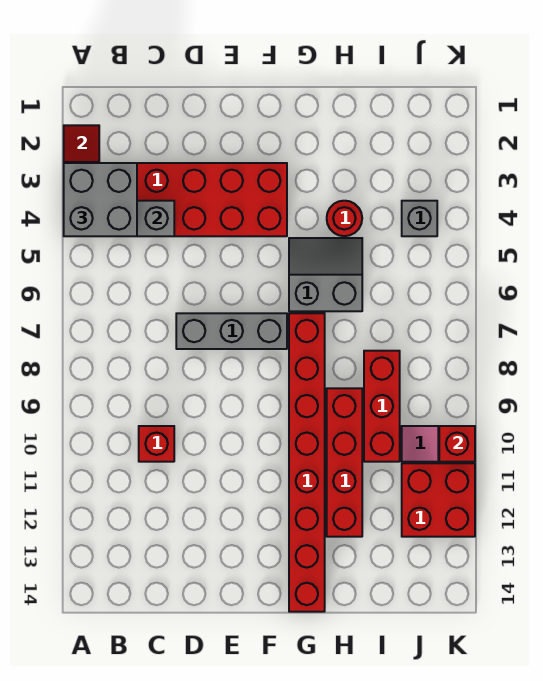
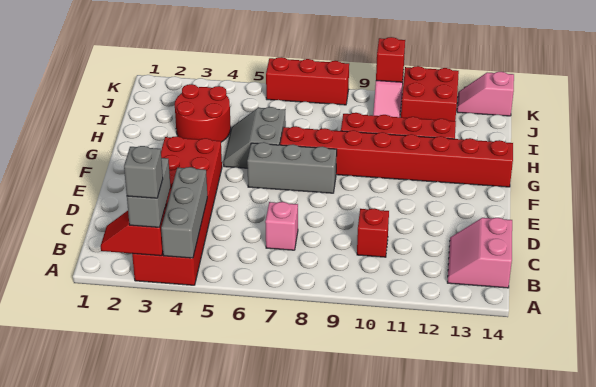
grey 2x2 brick [64,163,137,236] -> grey 1x2 brick [127,158,170,227]
none -> pink 2x2 slope [447,218,512,288]
none -> pink 1x1 brick [265,202,298,250]
grey 1x3 brick [176,313,287,349] -> grey 1x3 brick turned to [247,142,337,193]
red 1x1 round brick [327,201,362,236] -> red 2x2 round brick [175,84,231,142]
red 1x3 brick [364,351,400,462] -> red 1x3 brick moved to [266,57,349,105]
grey 1x1 brick [402,201,437,236] -> grey 1x1 brick moved to [124,146,163,198]
none -> pink 1x2 slope [457,72,514,116]

